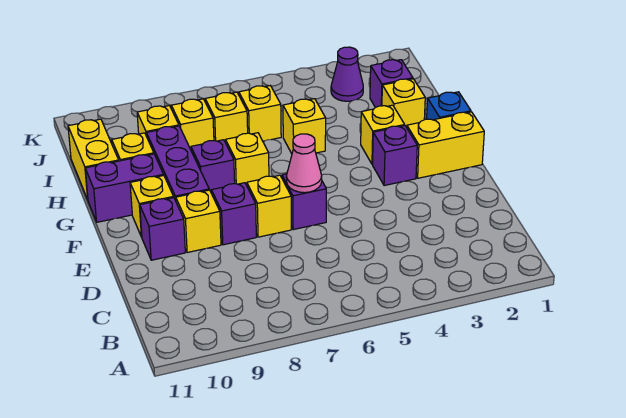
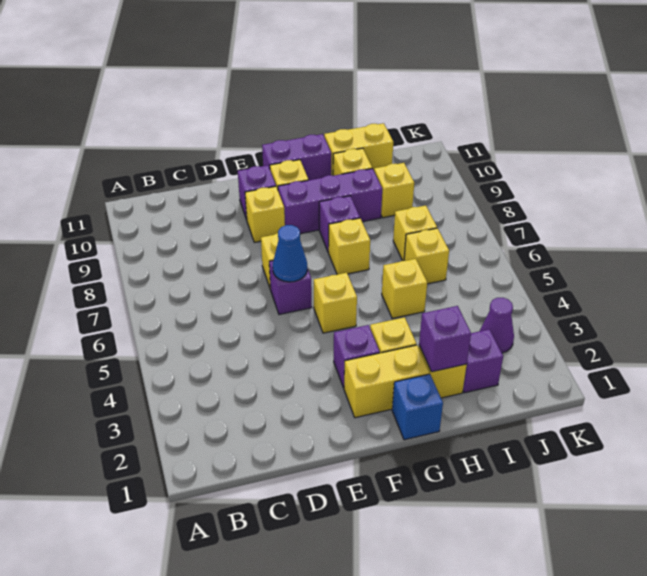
pink 1x1 cone [286,134,322,193] -> blue 1x1 cone [273,225,307,282]
purple 1x1 brick [211,183,256,245] -> purple 1x1 brick moved to [419,306,471,372]
yellow 1x2 brick [407,112,484,178] -> yellow 1x2 brick turned to [344,345,429,418]
purple 1x2 brick [85,154,164,222] -> purple 1x2 brick turned to [262,134,331,180]
yellow 1x1 brick [171,99,214,149] -> yellow 1x1 brick moved to [314,273,357,333]

